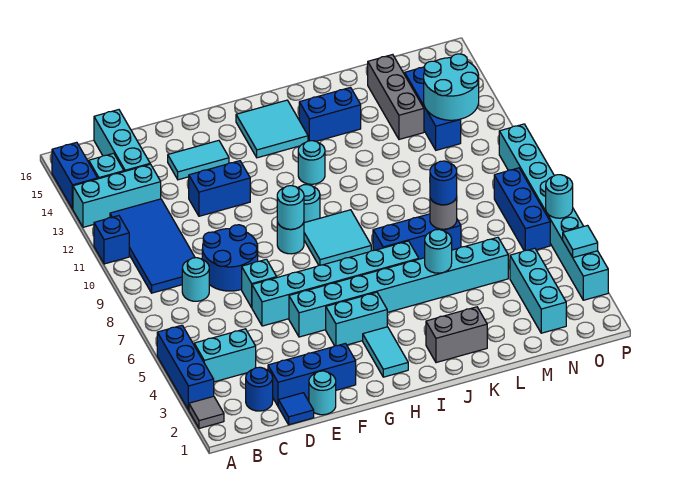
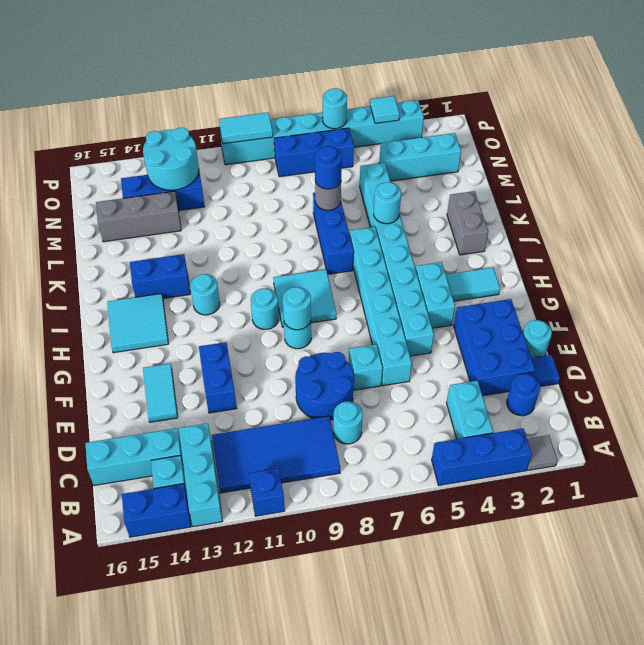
blue 1x3 brick [268,343,356,406] -> blue 2x3 brick [454,299,535,396]
blue 1x2 brick [299,88,361,141] -> blue 1x2 brick turned to [130,254,190,299]
none -> cyan 1x2 tile [219,113,273,144]

